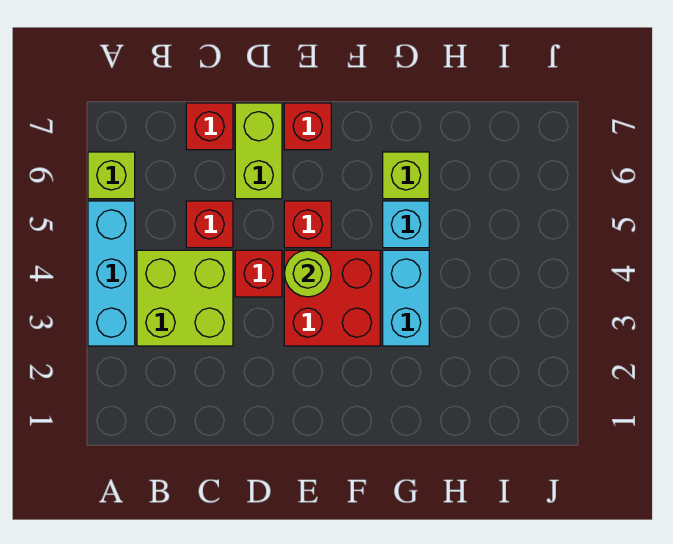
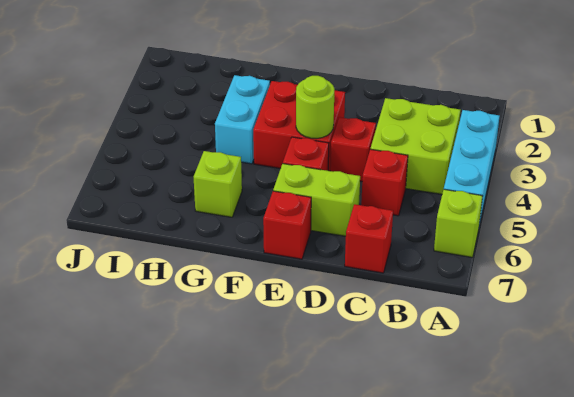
lime 1x2 brick [235,103,282,199] -> lime 1x2 brick turned to [273,164,360,236]
cyan 1x1 brick [383,201,429,248] -> none

